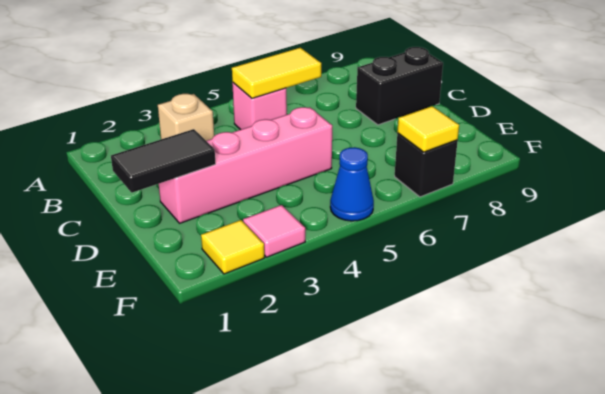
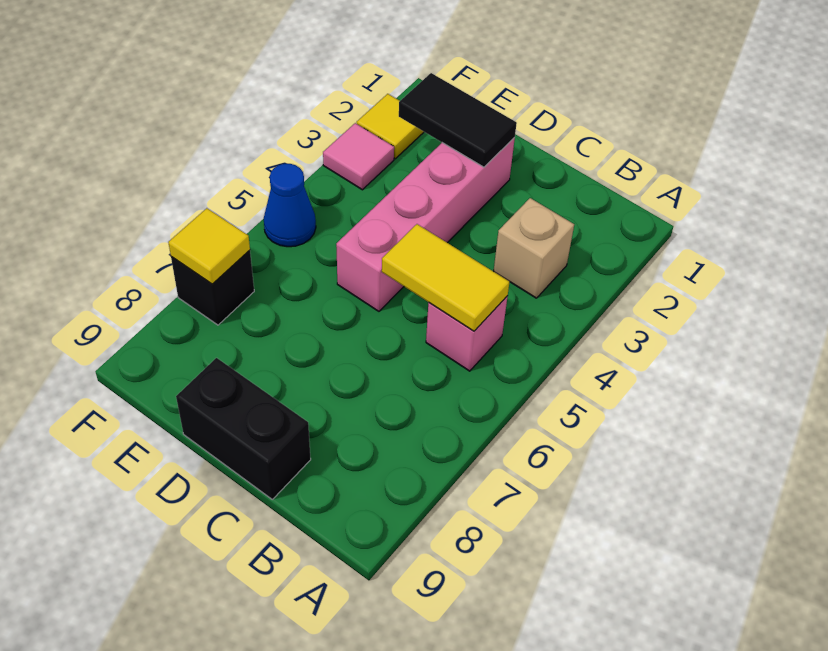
yellow 1x2 tile [232,48,321,98] -> yellow 1x2 tile turned to [382,224,509,331]
black 1x2 brick [356,47,443,125] -> black 1x2 brick turned to [176,358,311,499]
black 1x2 tile [111,129,216,193] -> black 1x2 tile turned to [399,73,517,167]

